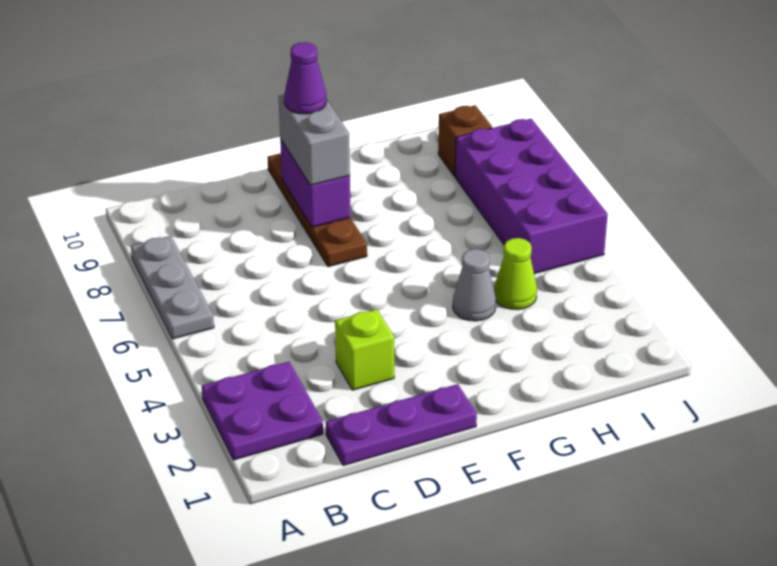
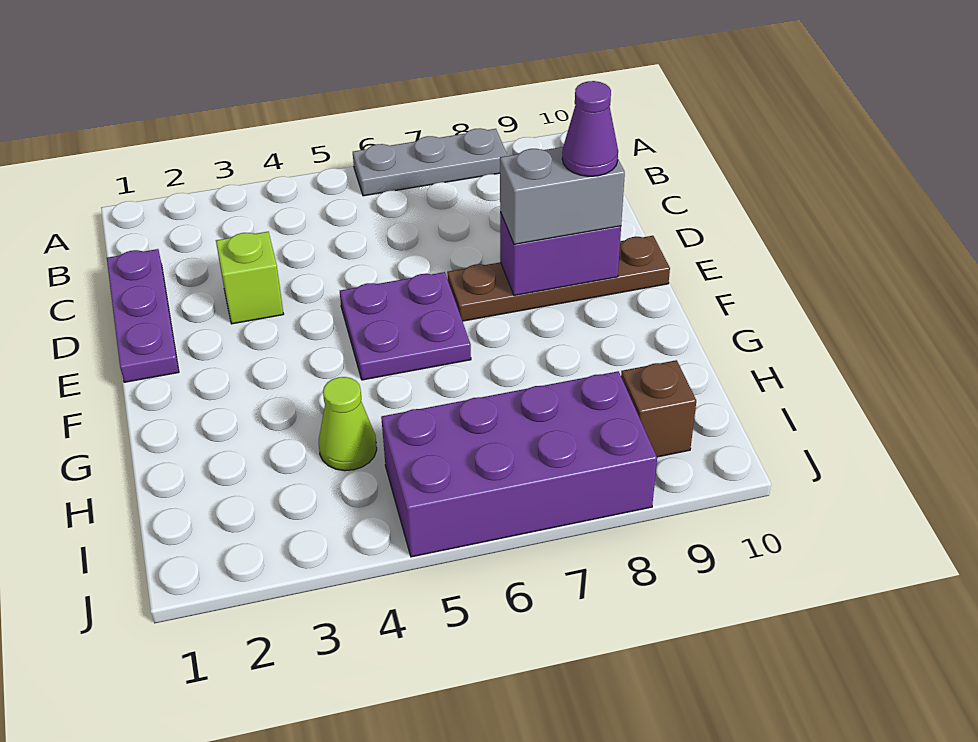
purple 2x2 plate [202,362,323,460] -> purple 2x2 plate moved to [340,272,471,380]
grey 1x1 cone [453,249,496,321] -> none

